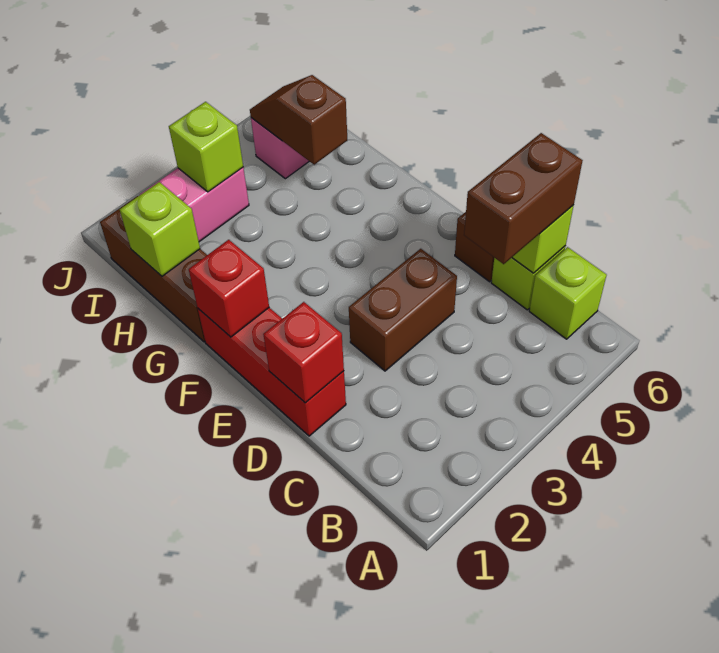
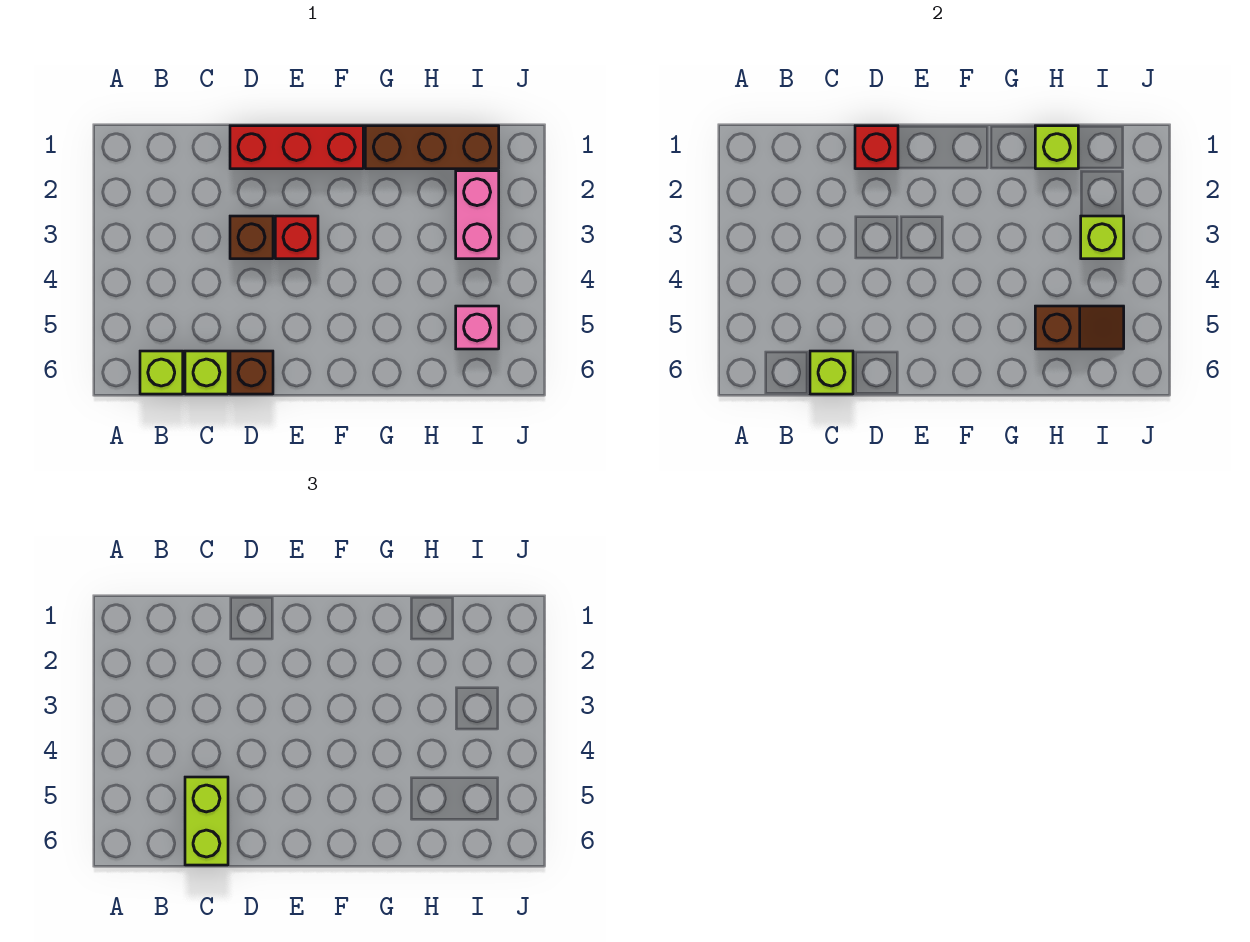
brown 1x2 brick [464,133,583,264] -> lime 1x2 brick [185,777,228,865]
brown 1x2 brick [349,249,457,371] -> brown 1x1 brick [230,216,273,259]
red 1x1 brick [189,240,269,337] -> red 1x1 brick moved to [275,216,318,259]

